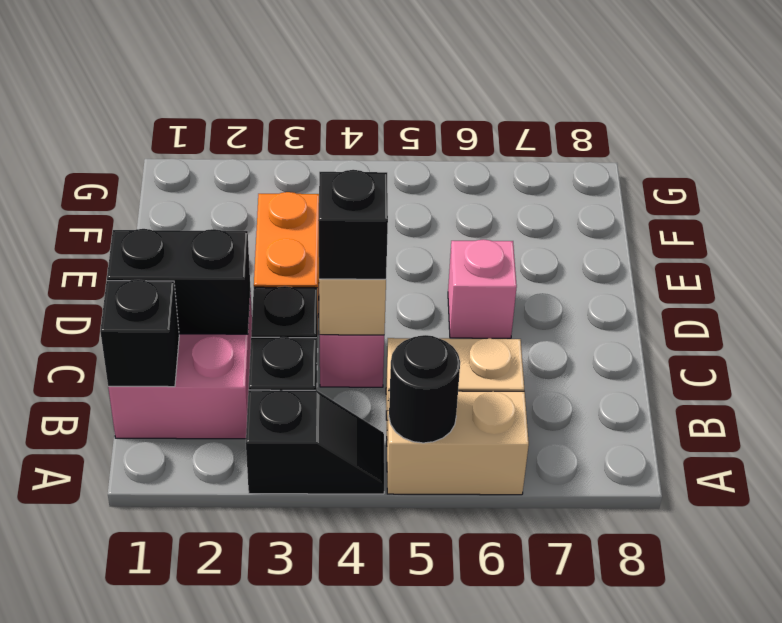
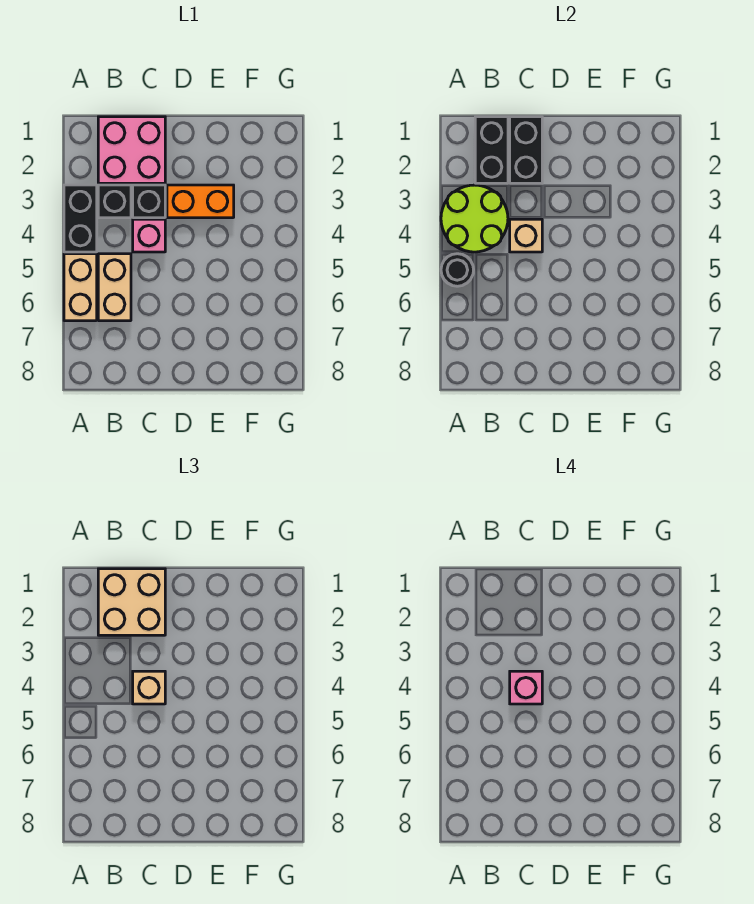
black 1x2 slope [246,390,384,494] -> black 1x2 brick [64,185,97,252]
none -> lime 2x2 round brick [441,185,508,252]
black 1x1 brick [100,280,179,387] -> black 1x2 brick [475,117,508,183]
none -> tan 2x2 brick [98,569,165,635]
black 1x1 brick [318,170,388,279] -> tan 1x1 brick [133,671,165,704]
pink 1x1 brick [448,239,517,338] -> pink 1x1 brick moved to [510,671,542,704]

